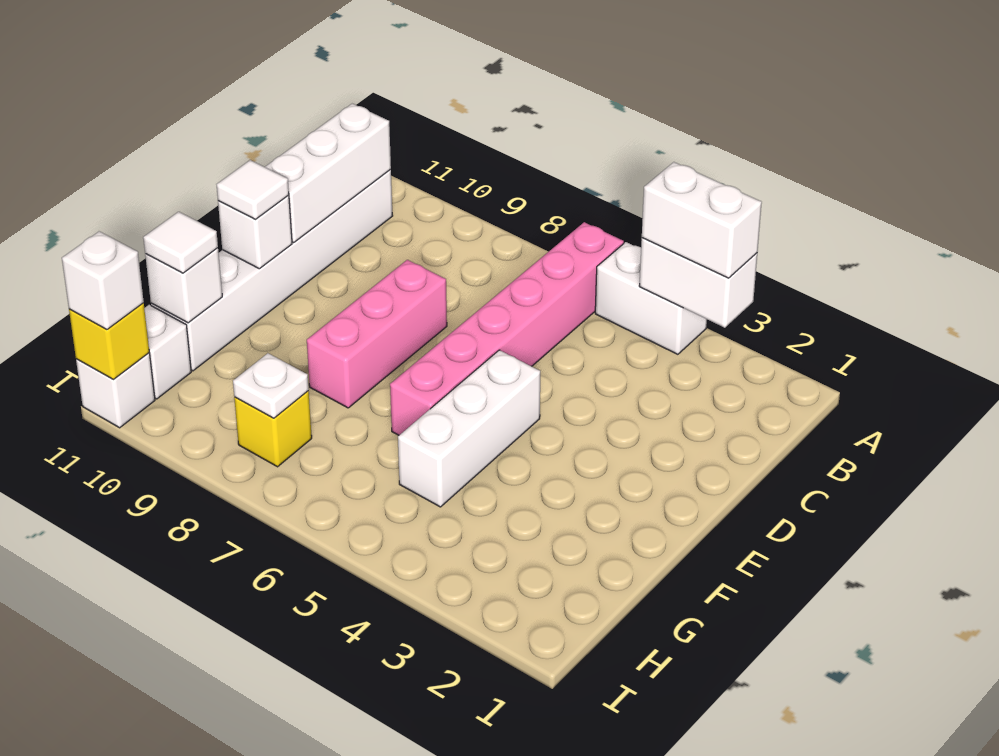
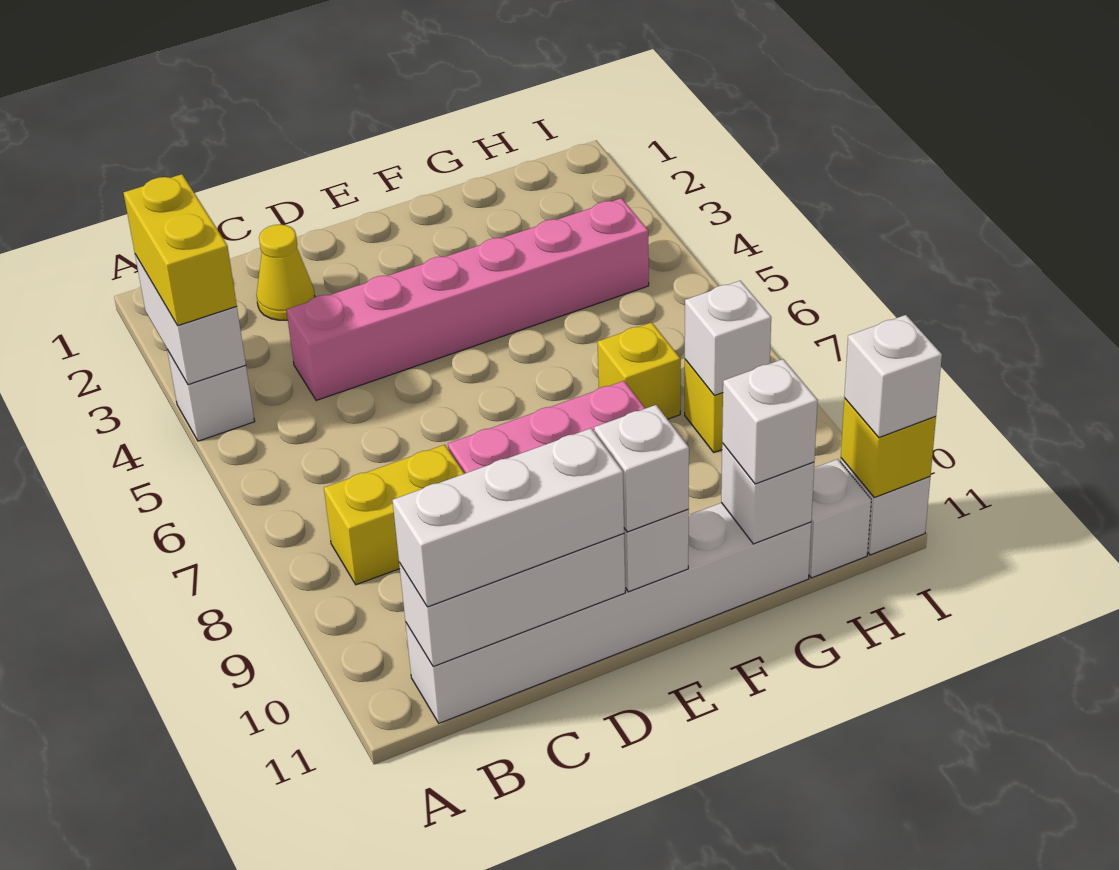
white 1x2 brick [642,162,762,278] -> yellow 1x2 brick [124,174,237,326]
white 1x2 brick [595,242,707,354] -> white 1x1 brick [167,350,255,441]
pink 1x6 brick [390,222,624,435] -> pink 1x6 brick moved to [286,198,649,401]
none -> yellow 1x2 brick [324,445,464,585]
none -> yellow 1x1 cone [256,224,315,320]
white 1x3 brick [398,350,540,507] -> white 1x3 brick moved to [392,428,624,607]
white 1x1 tile [217,160,289,219] -> white 1x1 brick [594,405,689,532]
none -> yellow 1x1 brick [597,323,681,419]
white 1x1 tile [143,212,218,273] -> white 1x1 brick [722,359,818,484]
white 1x1 plate [233,353,309,418] -> white 1x1 brick [685,281,771,396]

